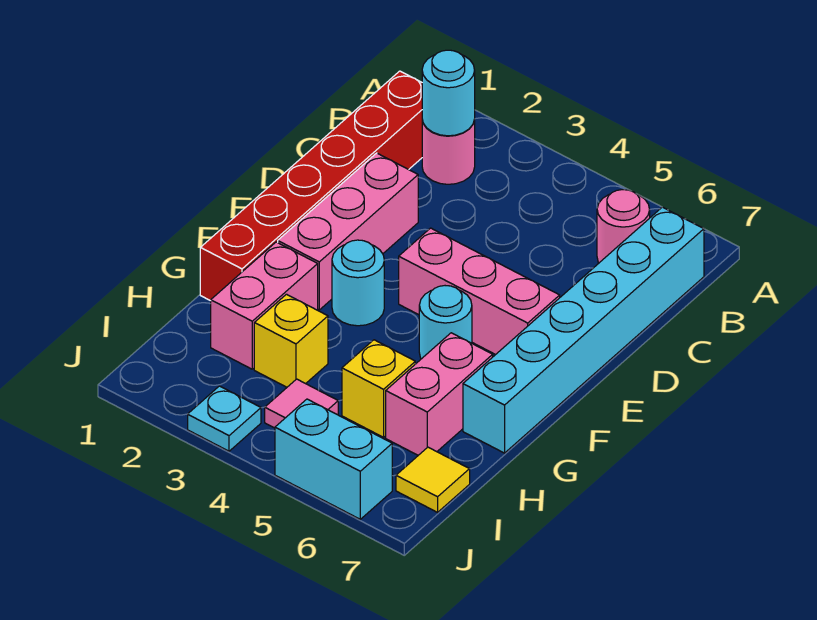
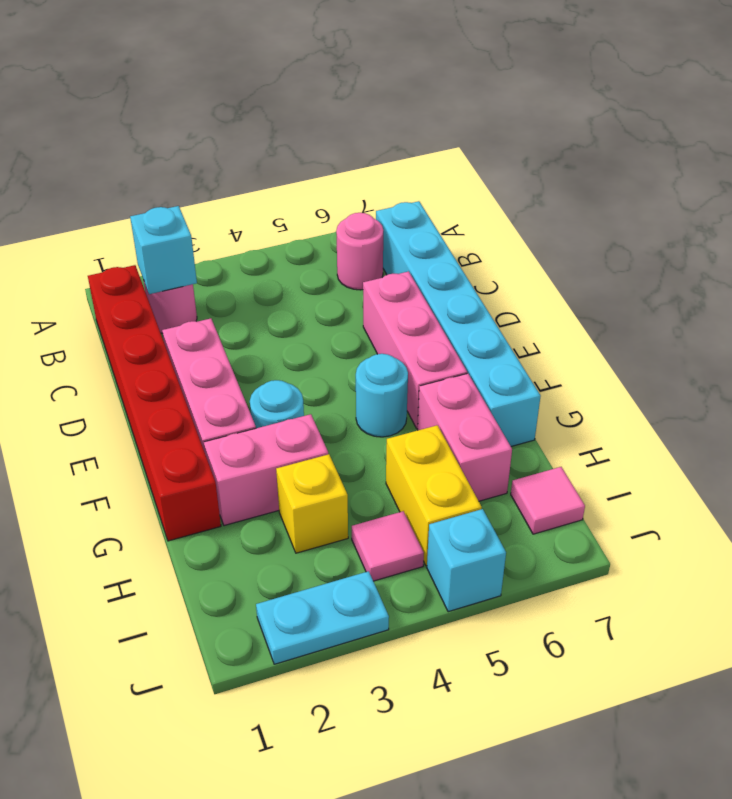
cyan 1x1 round brick [422,50,475,136] -> cyan 1x1 brick [130,206,197,294]
pink 1x3 brick [399,228,560,355] -> pink 1x3 brick turned to [363,271,467,429]
pink 1x2 brick [211,242,318,369] -> pink 1x2 brick turned to [204,414,328,526]
yellow 1x1 brick [342,340,415,437] -> yellow 1x2 brick [386,425,482,566]
yellow 1x1 tile [396,447,470,512] -> pink 1x1 tile [511,467,585,534]
cyan 1x1 plate [188,386,261,451] -> cyan 1x2 plate [256,571,389,664]
cyan 1x2 brick [275,399,392,519] -> cyan 1x1 brick [427,509,506,612]

